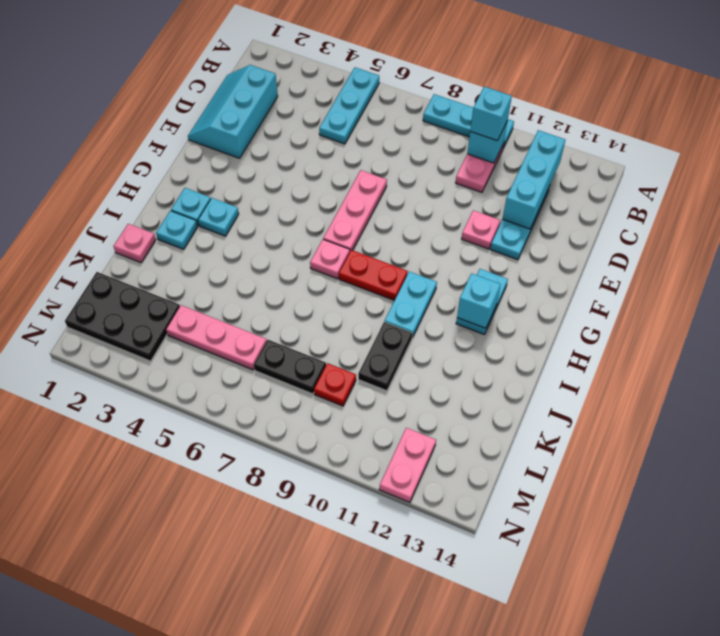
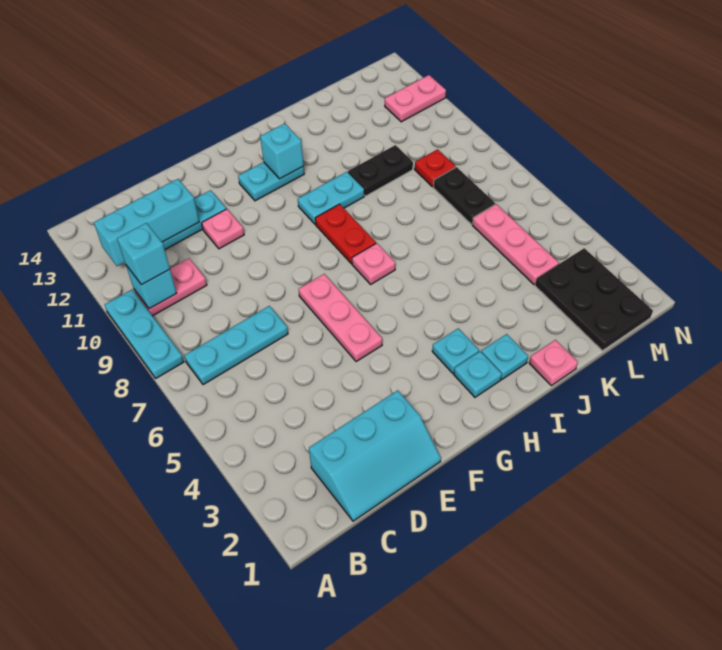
cyan 1x3 plate [319,67,379,144] -> cyan 1x3 plate moved to [184,306,288,385]
pink 1x3 plate [323,170,387,251] -> pink 1x3 plate turned to [299,274,382,362]

